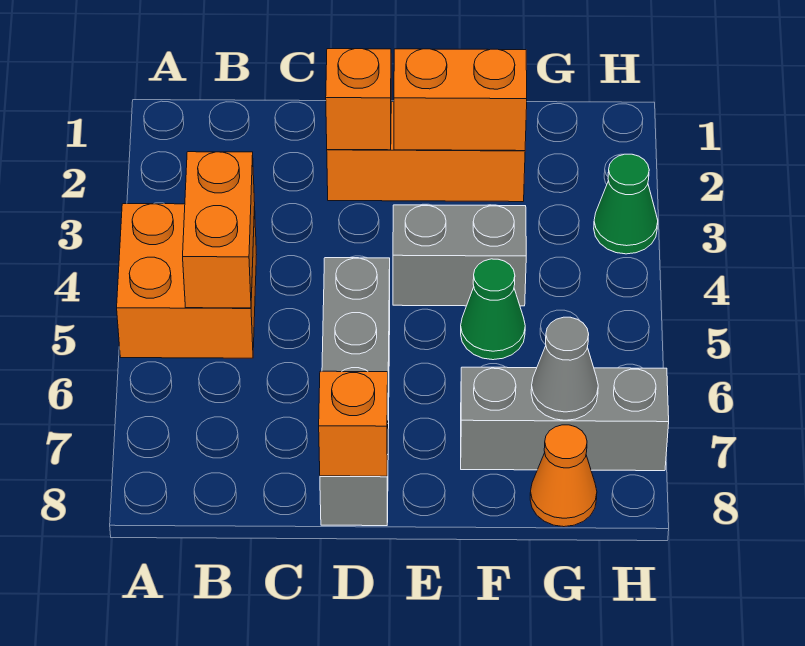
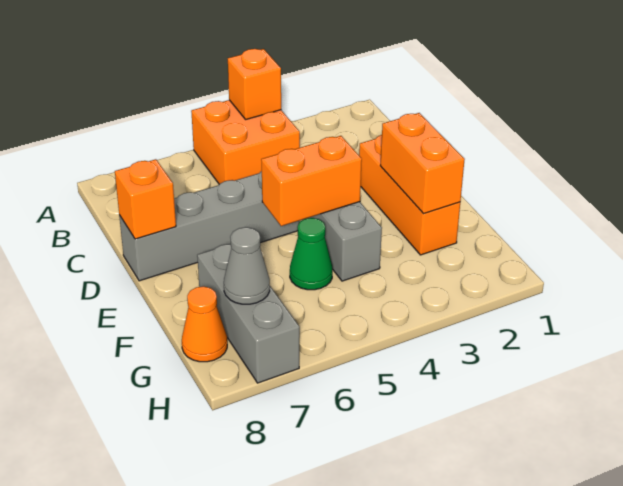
orange 1x2 brick [183,152,255,308] -> orange 1x2 brick moved to [261,136,362,226]
orange 1x1 brick [326,49,391,150] -> orange 1x1 brick moved to [228,49,281,119]
green 1x1 cone [594,154,658,254] -> none

